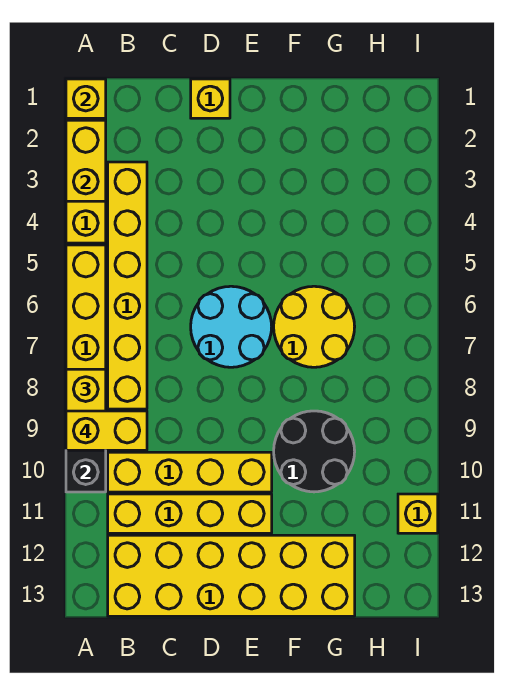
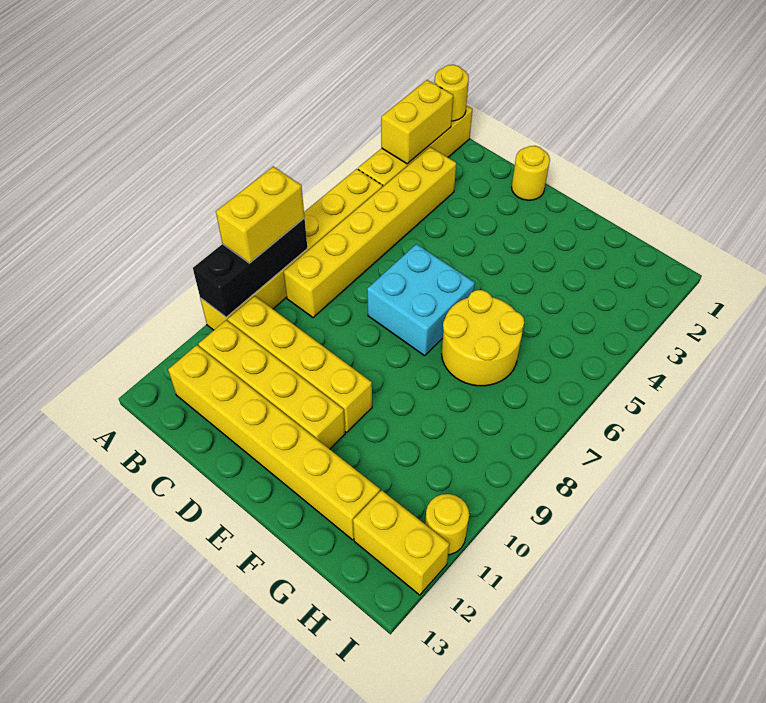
yellow 1x1 brick [66,79,106,118] -> yellow 1x1 round brick [435,65,469,121]
yellow 1x2 brick [66,411,147,450] -> yellow 1x2 brick moved to [353,490,449,595]
yellow 2x6 brick [108,535,355,616] -> yellow 1x6 brick [168,345,380,540]
yellow 1x1 brick [191,79,230,118] -> yellow 1x1 round brick [512,146,550,200]
cyan 2x2 round brick [191,286,272,367] -> cyan 2x2 brick [367,244,475,356]
black 2x2 round brick [274,411,355,492] -> none
yellow 1x1 brick [398,494,438,533] -> yellow 1x1 round brick [425,494,469,555]

